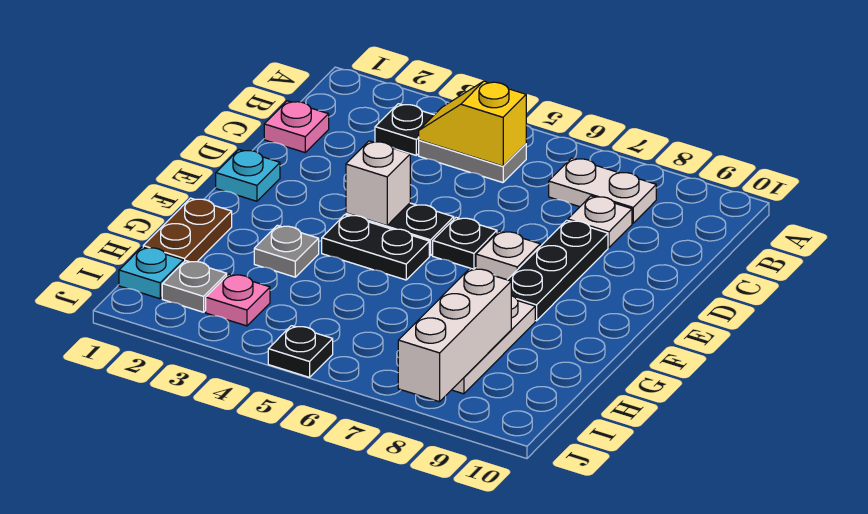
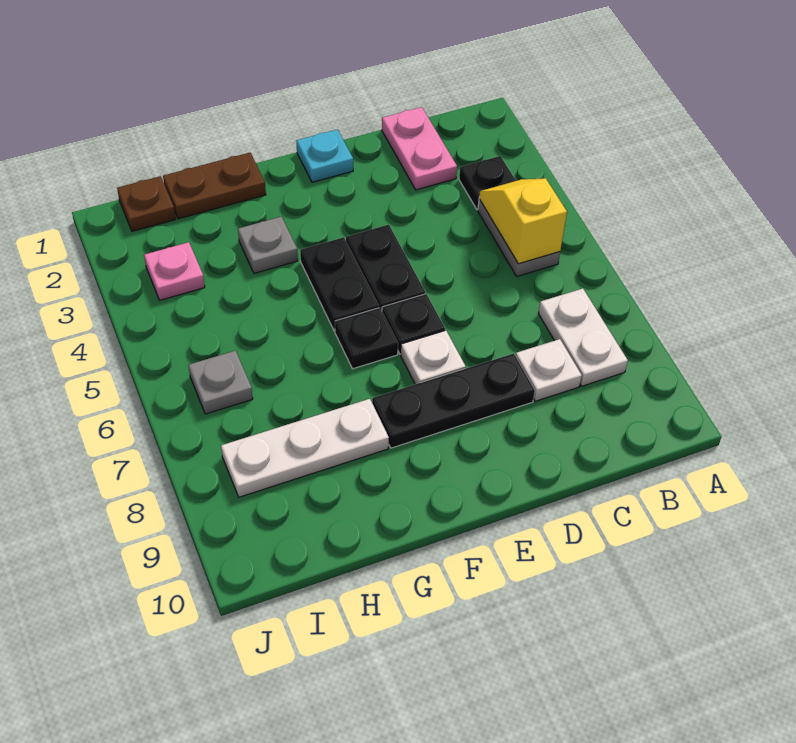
pink 1x1 plate [264,101,329,152] -> pink 1x2 plate [382,107,457,190]
white 1x1 brick [346,141,410,226] -> none
white 1x3 brick [398,268,511,402] -> none
cyan 1x1 plate [119,247,183,299] -> brown 1x1 plate [117,176,176,231]
grey 1x1 plate [162,261,227,312] -> grey 1x1 plate moved to [189,351,253,414]
black 1x1 plate [268,326,333,377] -> black 1x1 plate moved to [335,308,398,369]

